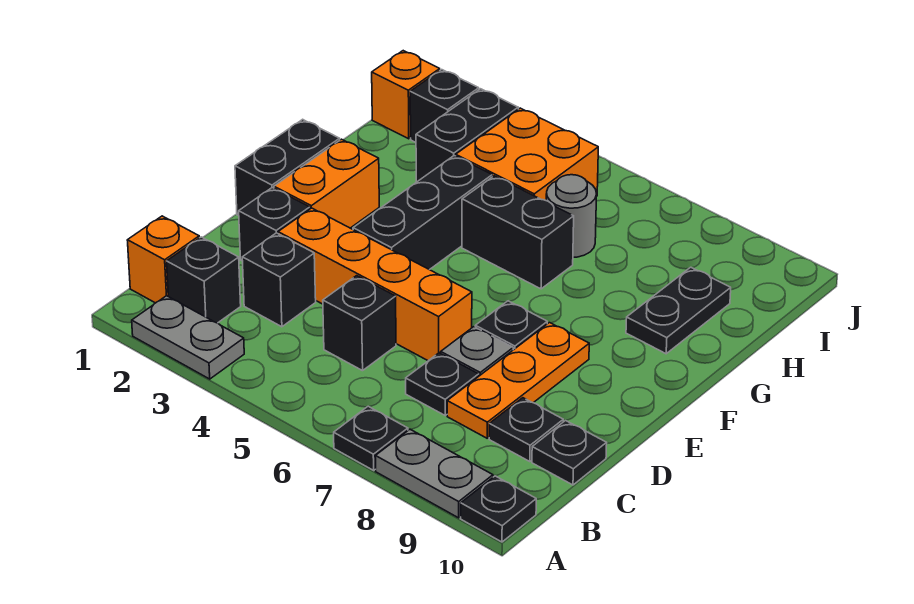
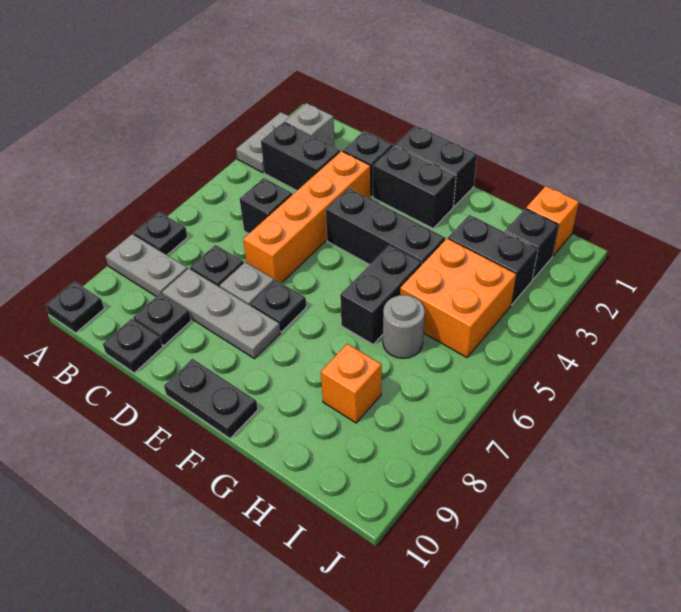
grey 1x2 plate [375,429,493,518] -> grey 1x2 plate turned to [105,234,187,296]
orange 1x1 brick [127,216,199,303] -> orange 1x1 brick moved to [321,344,382,423]
black 1x1 brick [167,237,241,323] -> grey 1x1 brick [285,103,335,147]
black 1x1 brick [242,233,316,327] -> black 1x2 brick [261,122,340,191]
orange 1x3 plate [447,323,589,438] -> grey 1x3 plate [162,268,280,359]
orange 1x2 brick [274,139,379,228] -> black 1x2 brick [373,146,456,229]
black 1x2 plate [626,267,731,354] -> black 1x2 plate moved to [164,359,258,439]

